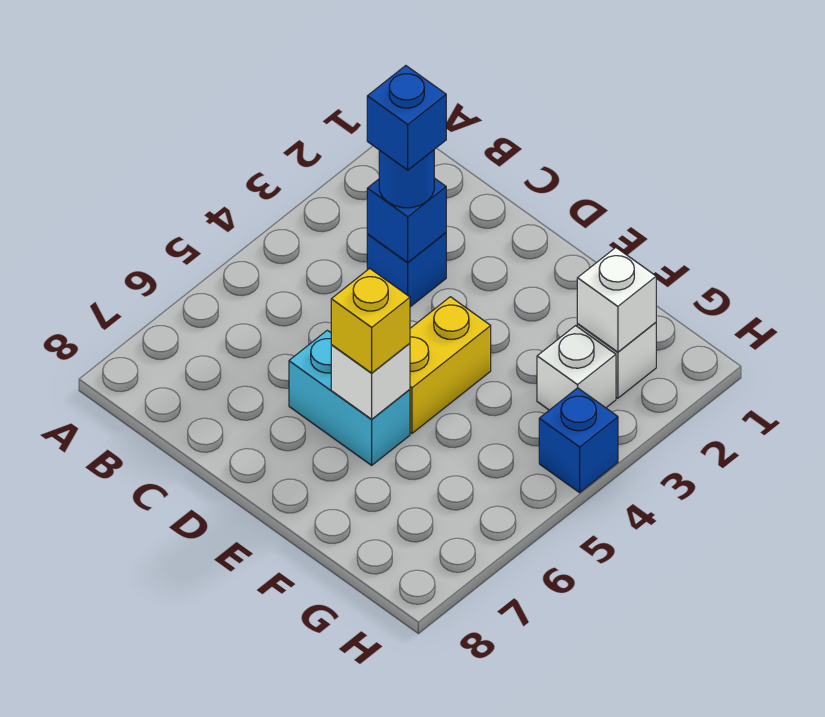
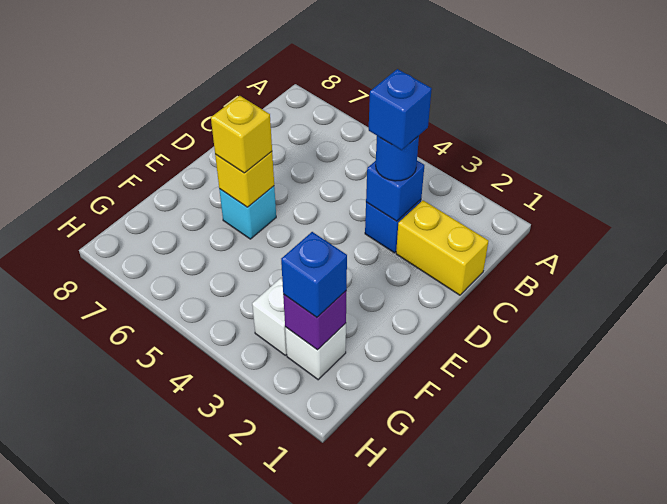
cyan 1x2 brick [289,330,410,465] -> cyan 1x1 brick [219,186,276,239]
yellow 1x2 brick [410,297,491,433] -> yellow 1x2 brick moved to [396,200,489,295]
white 1x1 brick [331,343,410,419] -> yellow 1x1 brick [215,152,274,207]
white 1x1 brick [577,248,656,352] -> purple 1x1 brick [283,291,347,350]
blue 1x1 brick [539,388,618,493] -> blue 1x1 brick moved to [281,232,347,317]

